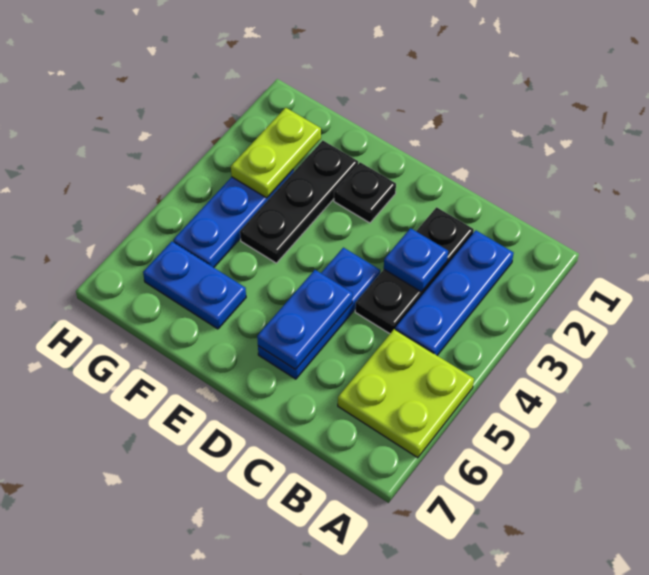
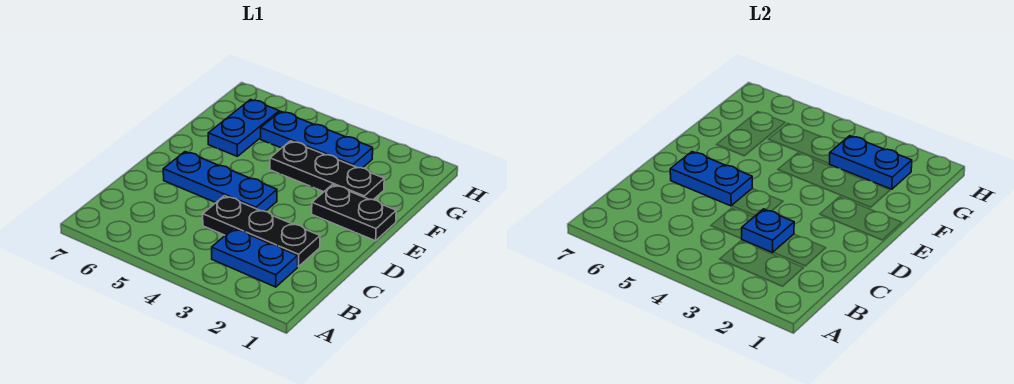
lime 2x2 plate [338,329,474,458] -> none
blue 1x3 plate [395,231,514,355] -> blue 1x2 plate [212,228,298,287]
black 1x1 plate [334,162,396,223] -> black 1x2 plate [312,185,396,241]
lime 1x2 plate [231,108,321,198] -> blue 1x2 plate [830,136,912,189]

